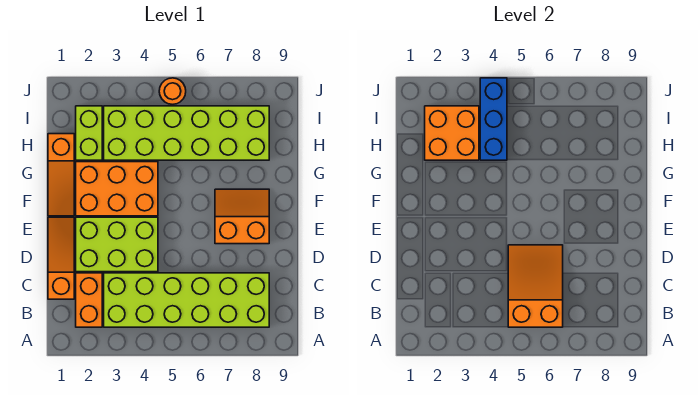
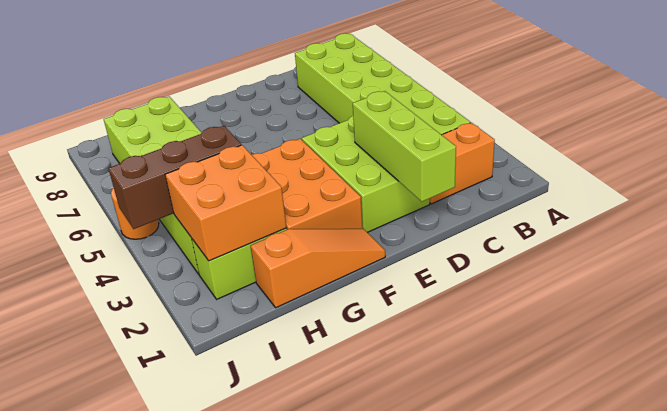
orange 2x3 slope [508,245,563,327] -> none
orange 1x3 slope [48,217,74,299] -> none
none -> lime 1x3 brick [353,91,456,202]
orange 2x2 slope [215,189,269,244] -> none
blue 1x3 brick [480,78,507,160] -> brown 1x3 brick [108,126,241,229]

